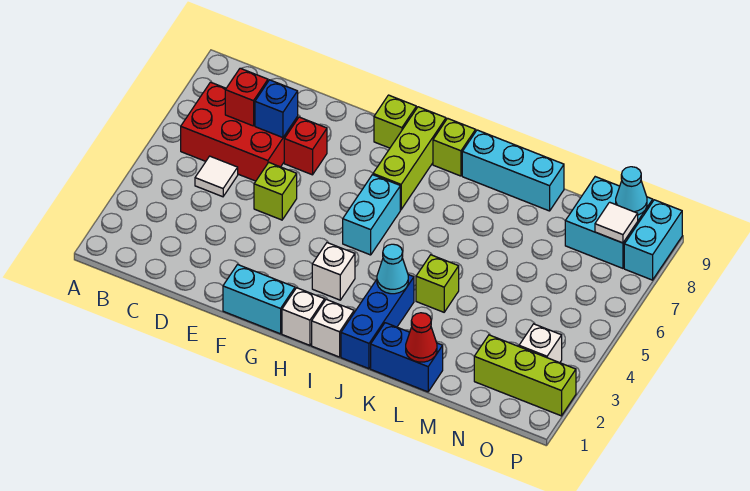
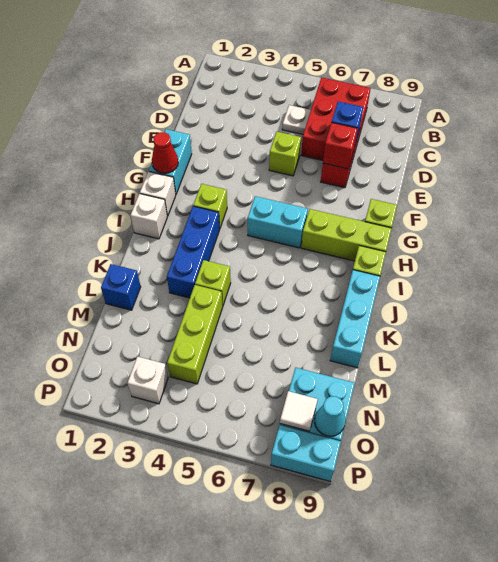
white 1x1 tile [195,156,238,197] -> white 1x1 plate [282,105,311,134]
red 1x1 brick [225,68,268,126] -> red 1x1 brick moved to [323,122,358,169]
white 1x1 brick [312,243,355,300] -> lime 1x1 brick [193,184,227,228]
blue 1x3 brick [341,275,414,369] -> blue 1x3 brick turned to [167,206,220,298]
cyan 1x1 cone [377,244,408,294] -> none
blue 1x2 brick [371,323,443,392] -> blue 1x1 brick [101,264,141,310]
red 1x1 cone [406,313,437,362] -> red 1x1 cone moved to [152,132,178,173]
lime 1x3 brick [474,335,576,416] -> lime 1x3 brick moved to [167,285,223,384]

